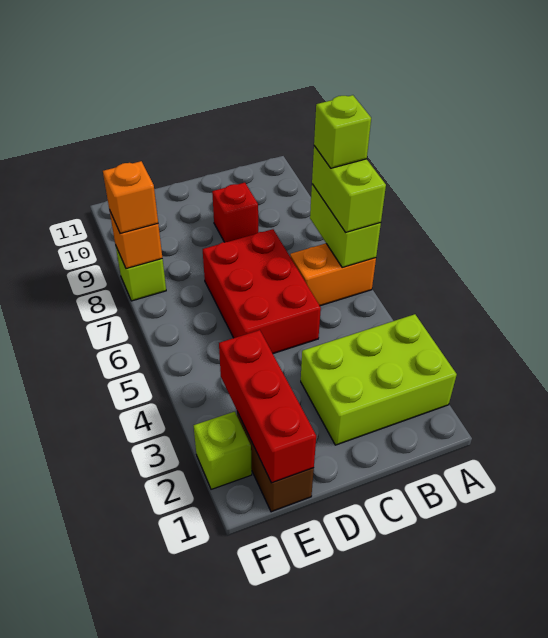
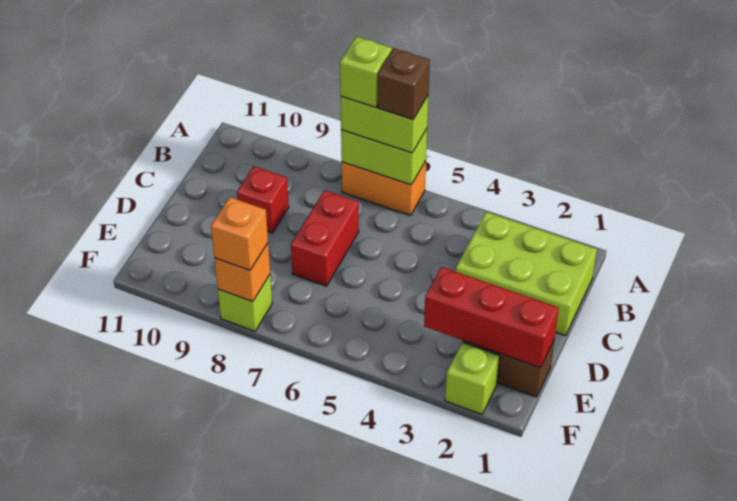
lime 2x3 brick [301,314,457,445] -> lime 2x3 brick turned to [456,212,597,336]
orange 1x2 brick [290,243,376,306] -> orange 1x2 brick turned to [342,161,426,216]
none -> brown 1x1 brick [378,48,430,120]
red 2x3 brick [203,229,321,353] -> red 1x2 brick [291,190,359,286]

